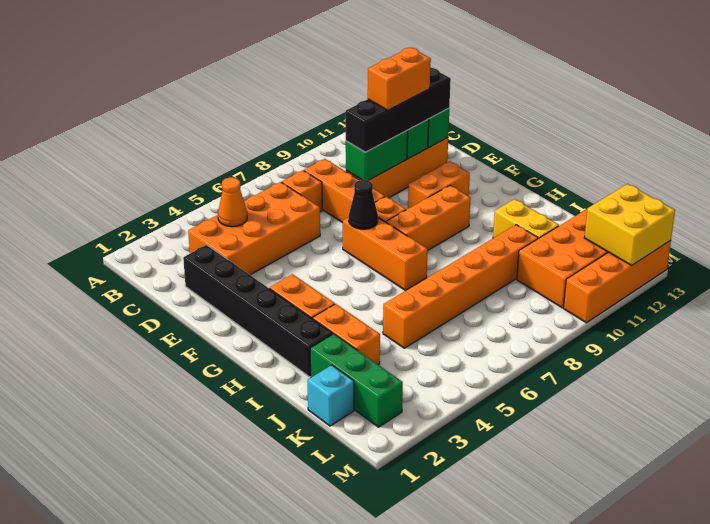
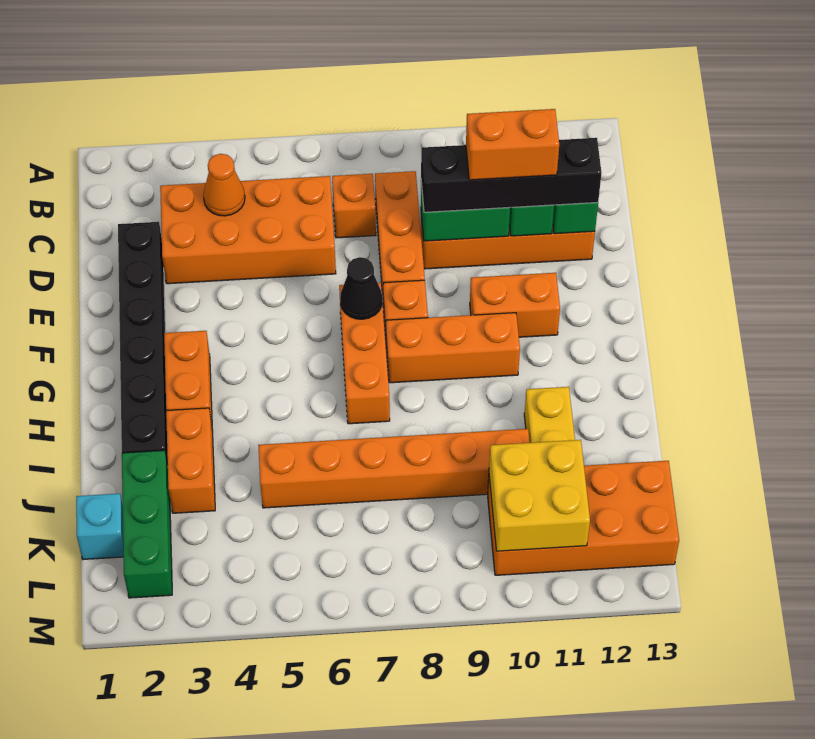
yellow 2x2 brick [585,184,675,266] -> yellow 2x2 brick moved to [489,440,590,551]
orange 1x4 brick [564,240,671,323] -> none

